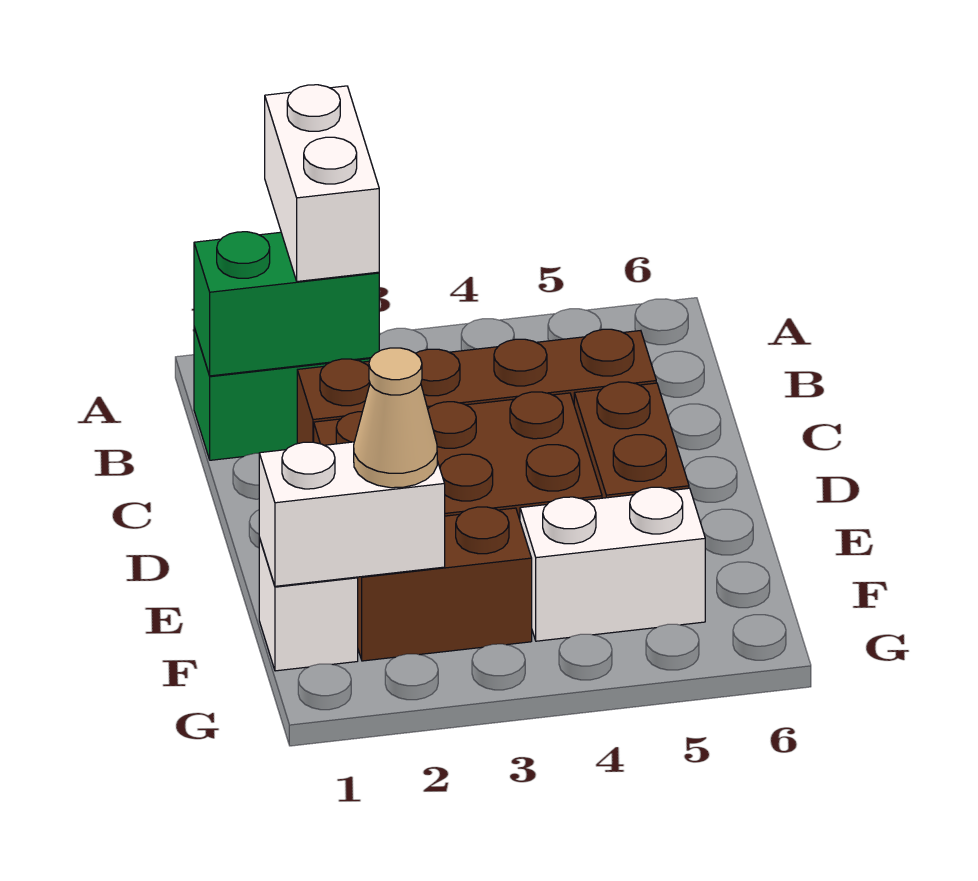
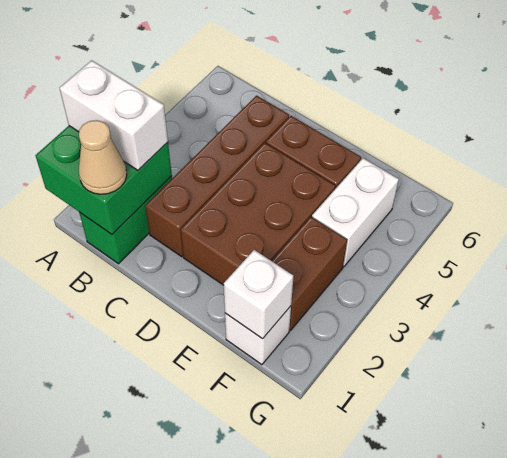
green 1x2 brick [194,232,379,376] -> green 2x2 brick [36,126,172,234]
white 1x2 brick [259,442,445,586] -> white 1x1 brick [224,250,293,339]
tan 1x1 cone [354,348,437,488] -> tan 1x1 cone moved to [79,120,127,194]

